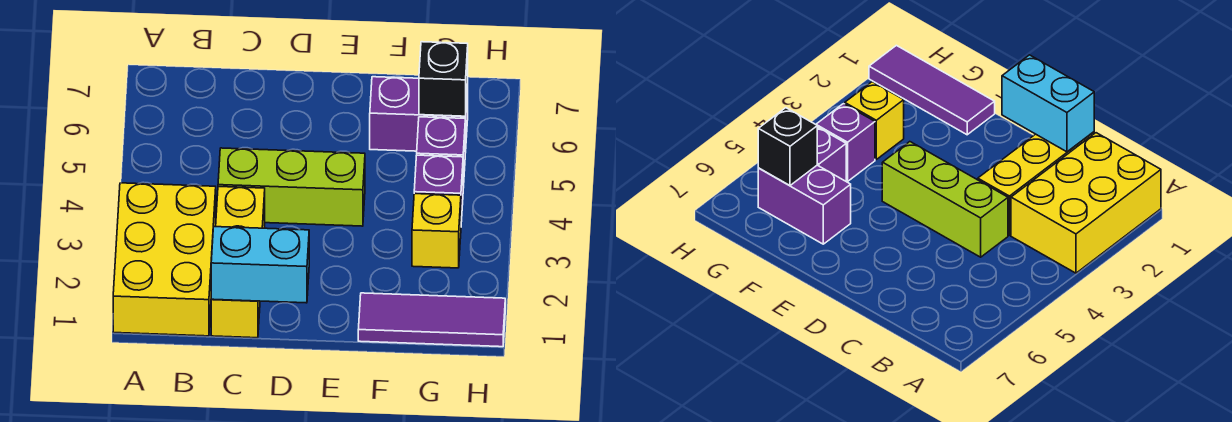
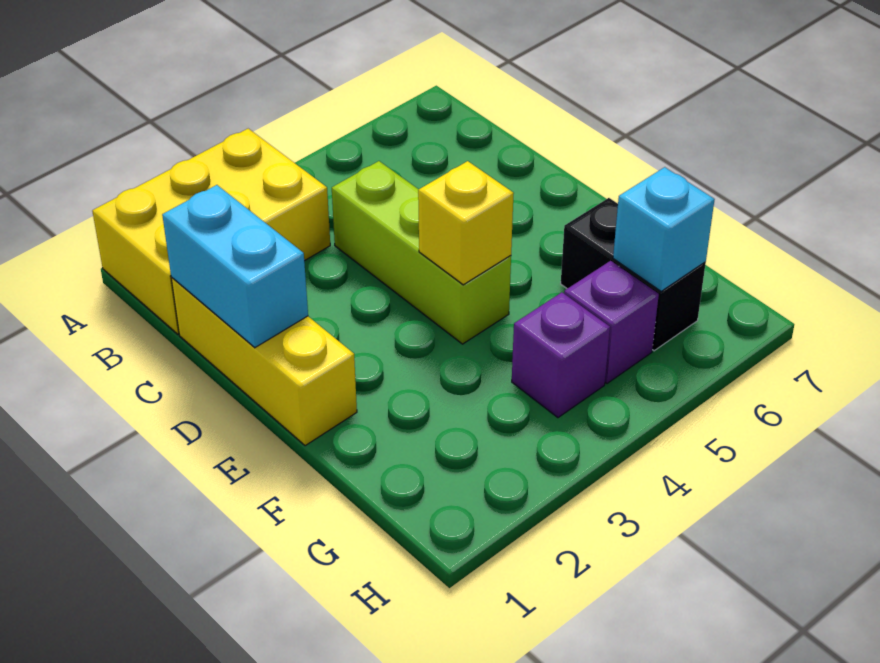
yellow 1x3 brick [211,186,265,338] -> yellow 1x3 brick turned to [171,278,357,446]
purple 1x3 tile [358,293,505,347] -> none
purple 1x2 brick [370,77,468,153] -> black 1x2 brick [561,198,706,351]
yellow 1x1 brick [412,194,461,268] -> yellow 1x1 brick moved to [418,161,514,285]
black 1x1 brick [419,42,468,116] -> cyan 1x1 brick [613,167,715,291]

